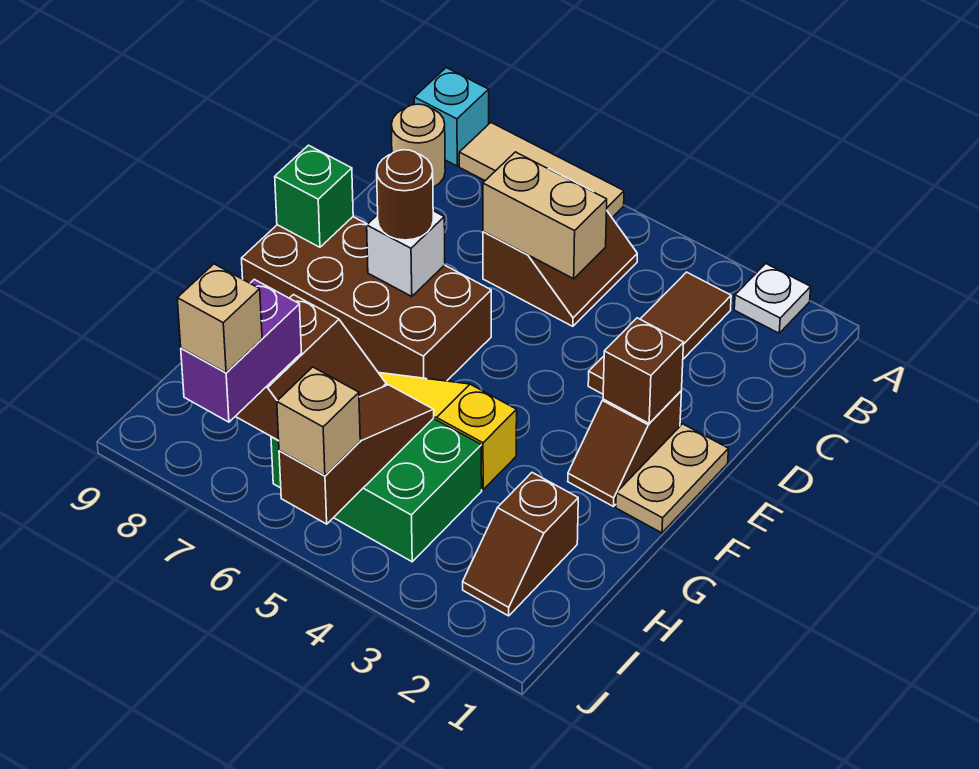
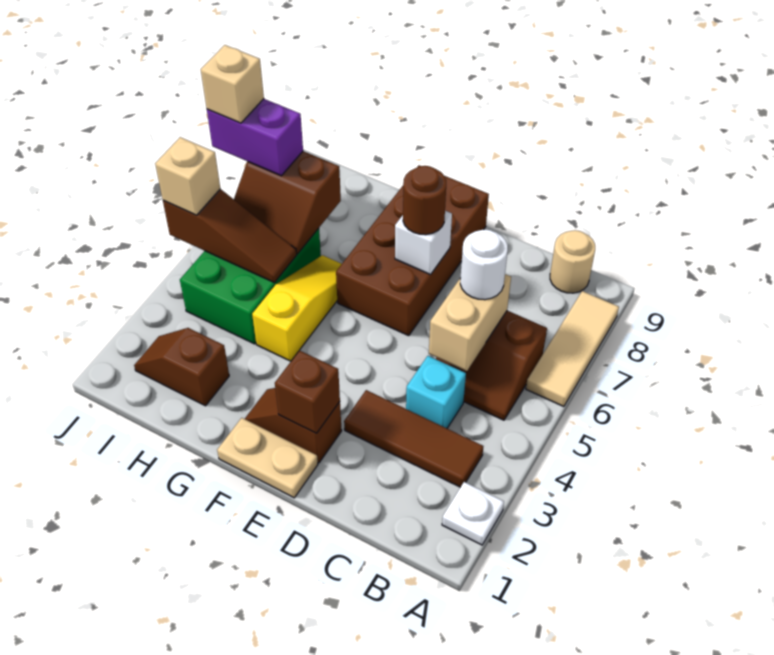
cyan 1x1 brick [414,68,489,166] -> cyan 1x1 brick moved to [406,356,466,428]
none -> white 1x1 round brick [460,229,508,300]
green 1x1 brick [275,145,353,247] -> none

